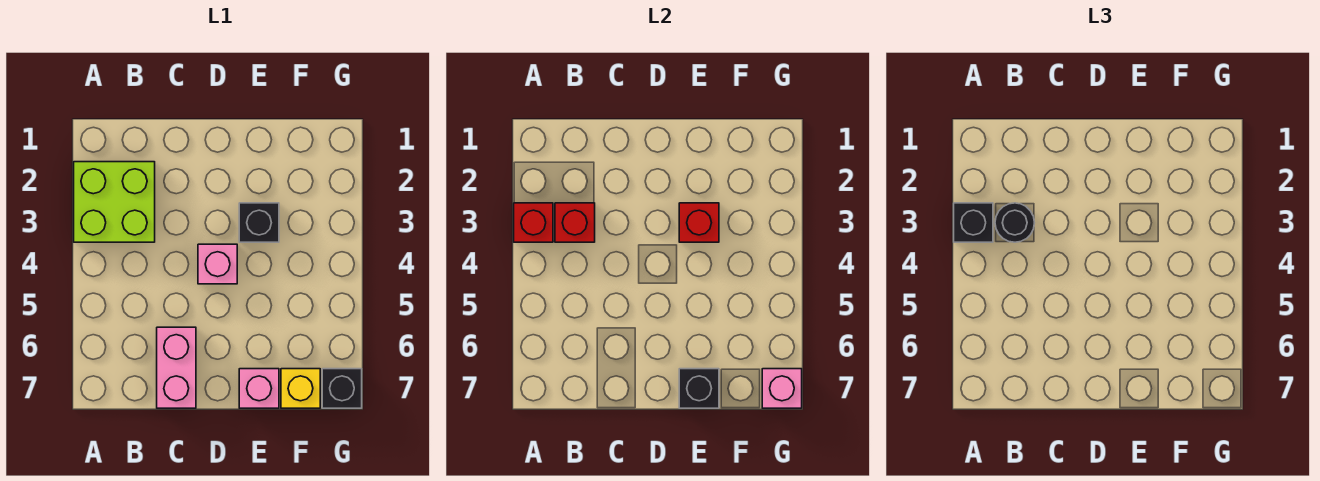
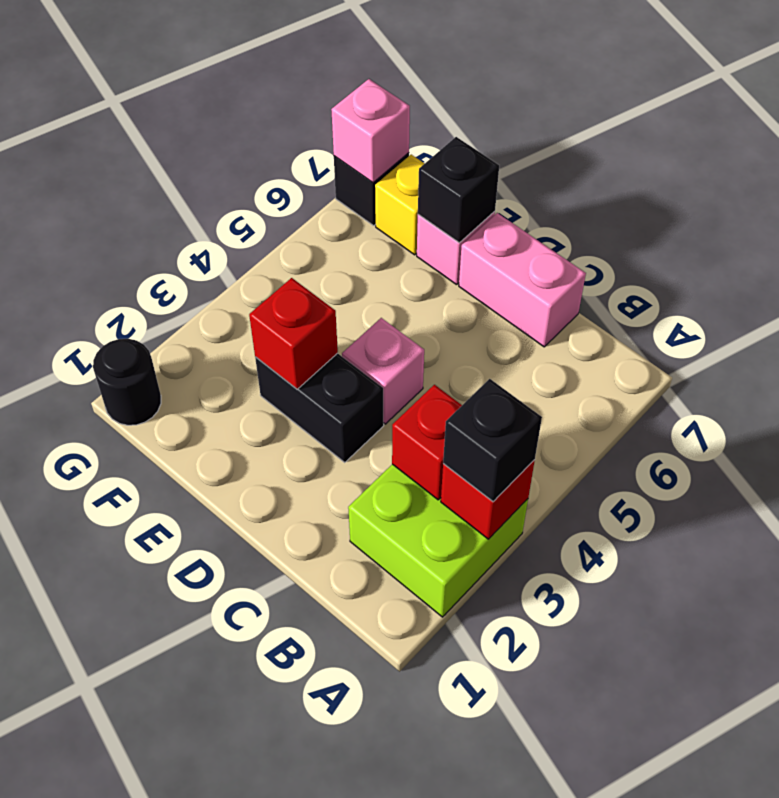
black 1x1 round brick [995,203,1034,242] -> black 1x1 round brick moved to [93,339,161,425]
pink 1x2 brick [157,327,196,408] -> pink 1x2 brick turned to [459,213,586,347]
black 1x1 brick [239,203,279,242] -> black 1x2 brick [255,353,384,462]

